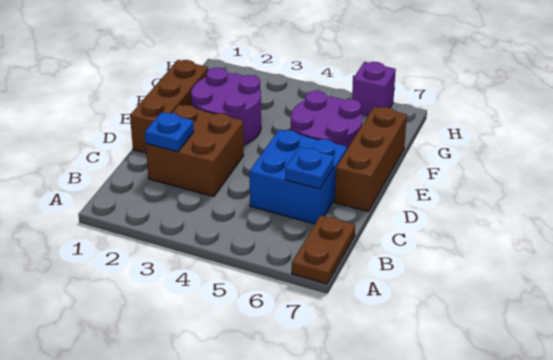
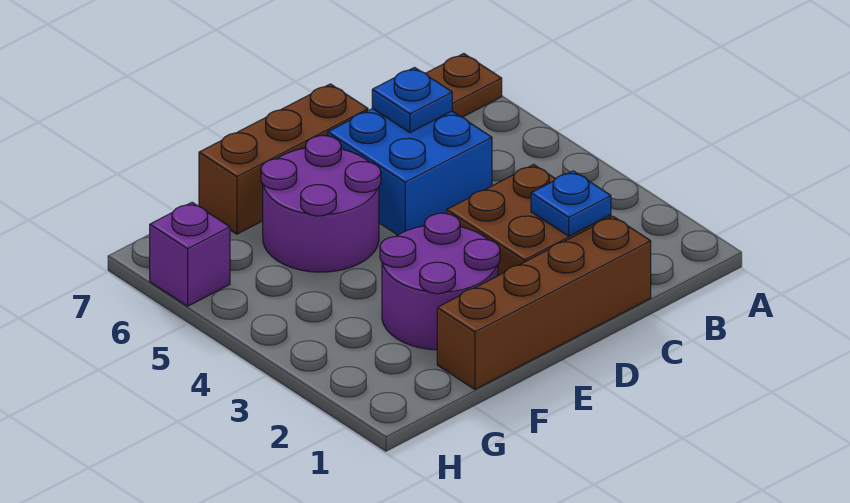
brown 1x3 brick [130,60,208,153] -> brown 1x4 brick [437,216,651,389]

